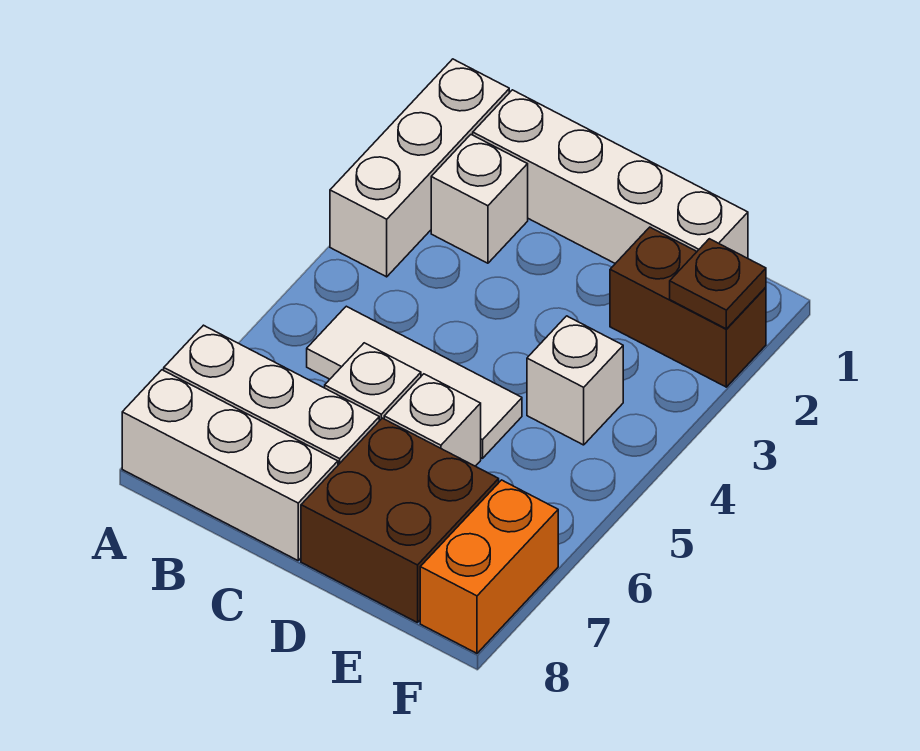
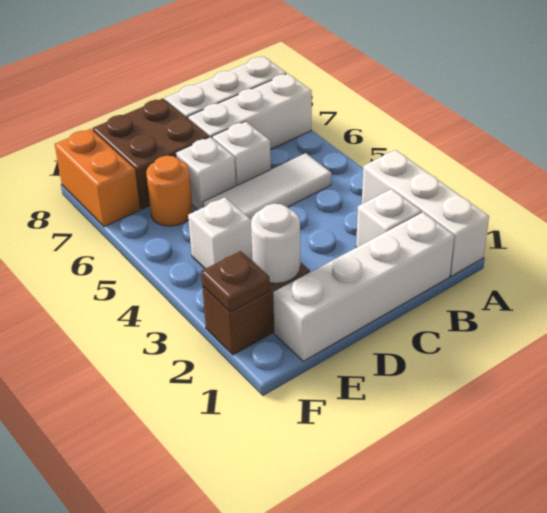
none -> white 1x1 round brick [251,204,300,283]
none -> orange 1x1 round brick [146,156,193,226]

